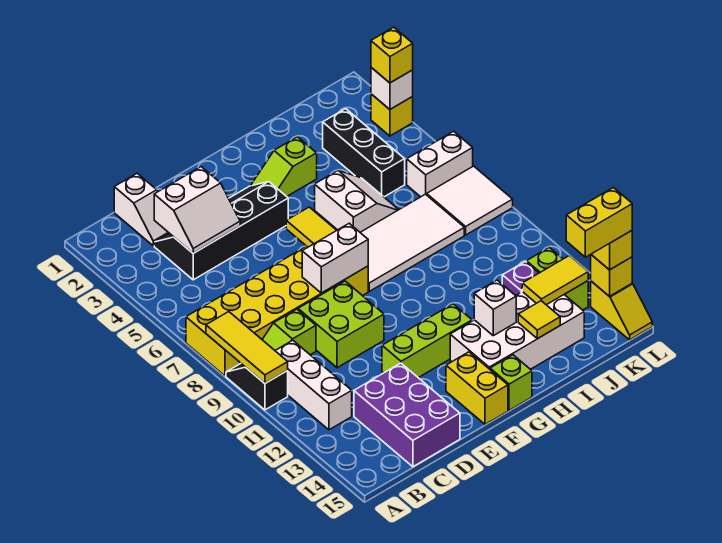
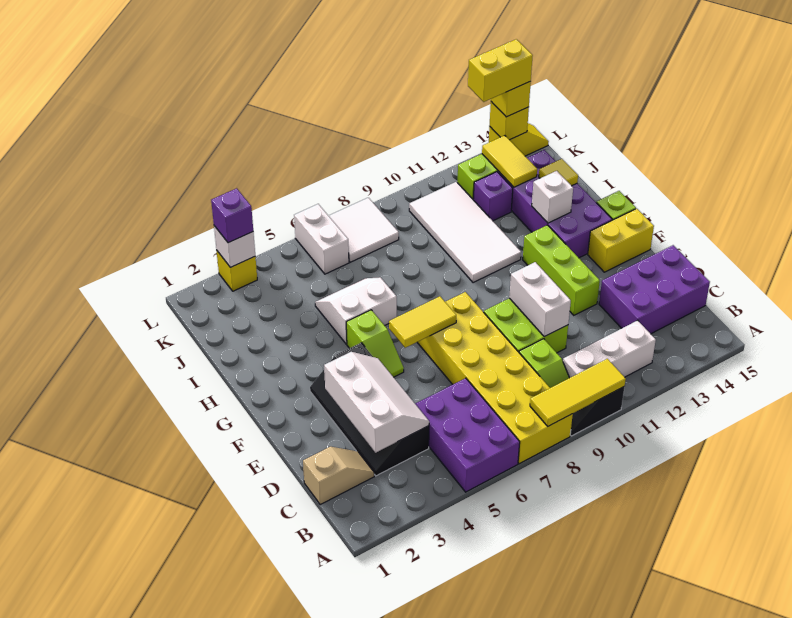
none -> purple 2x3 brick [415,378,520,492]
white 1x2 slope [114,173,169,246] -> tan 1x2 slope [303,447,374,504]
white 2x2 slope [154,167,240,253] -> white 2x3 slope [324,352,429,453]
white 1x2 brick [302,223,368,293] -> white 1x2 brick moved to [509,262,571,337]
lime 1x2 slope [251,137,317,196] -> lime 1x2 slope moved to [346,310,404,377]
white 2x4 tile [360,194,464,291] -> white 2x4 tile moved to [409,182,521,283]
white 2x4 brick [450,292,584,369] -> purple 2x4 brick [498,150,612,258]
black 1x3 brick [323,109,405,197] -> none
yellow 1x2 brick [566,188,632,257] -> yellow 1x2 brick turned to [468,39,533,102]
yellow 1x1 brick [371,27,413,83] -> purple 1x1 brick [211,188,253,243]

